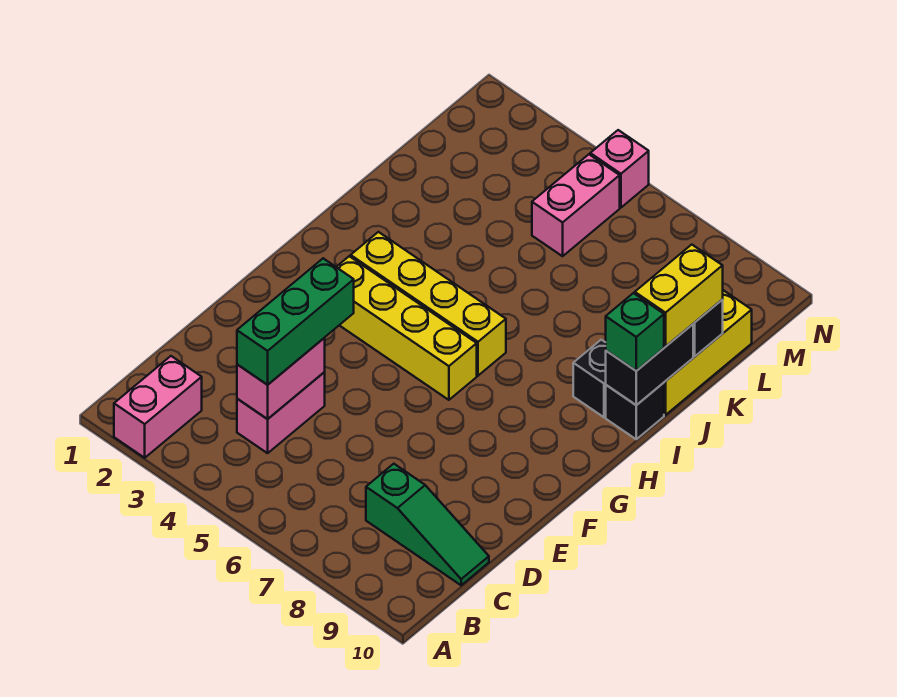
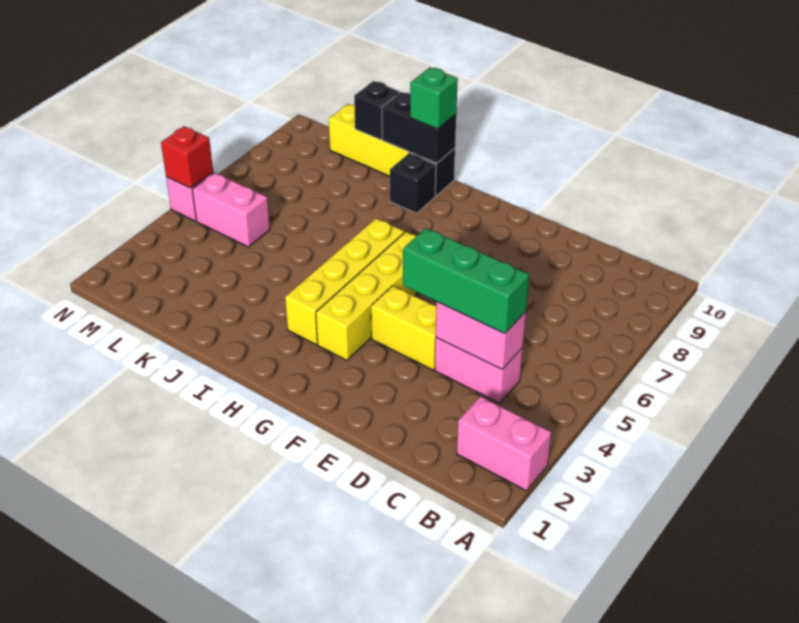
green 1x3 slope [366,464,489,585] -> none
yellow 1x2 brick [635,245,723,346] -> yellow 1x2 brick moved to [371,286,436,370]
none -> red 1x1 brick [161,126,213,188]

